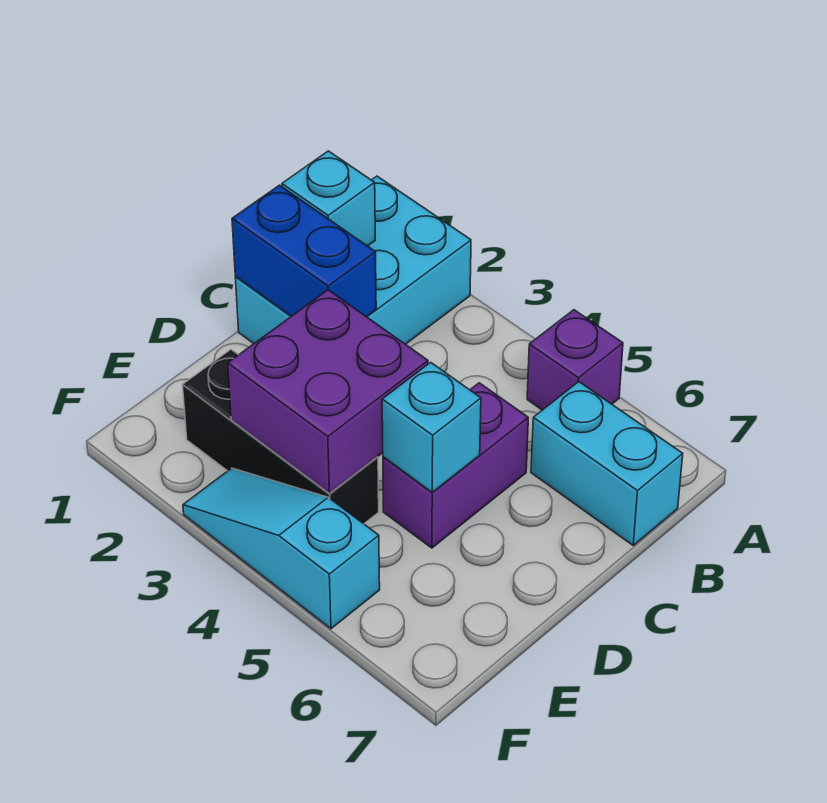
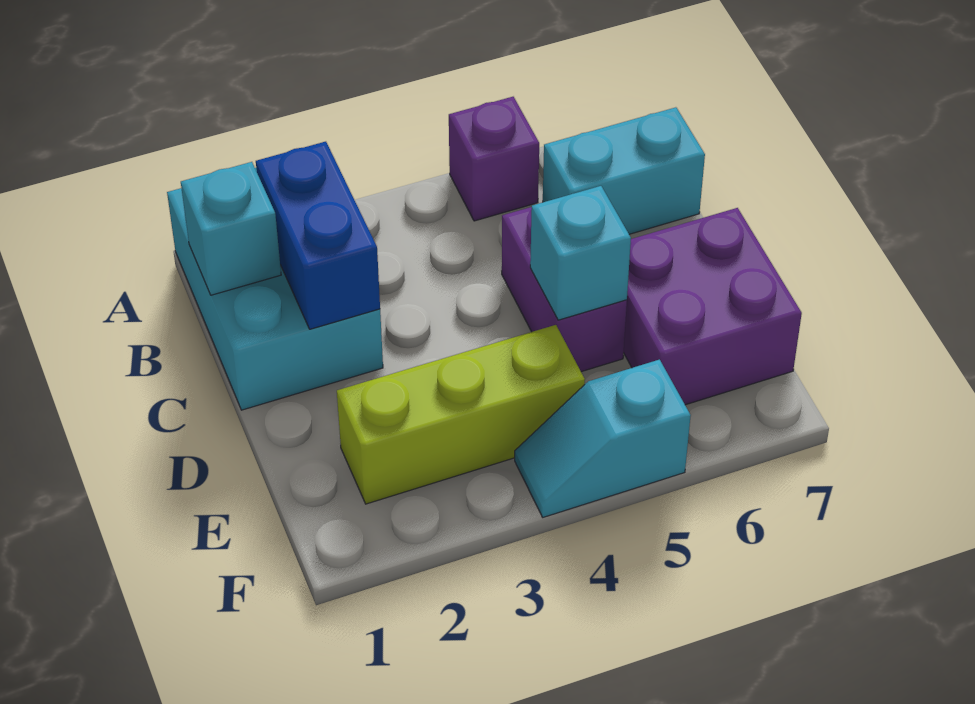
blue 1x2 brick [232,185,376,317] -> blue 1x2 brick turned to [256,142,380,329]
purple 2x2 brick [228,290,428,494] -> purple 2x2 brick moved to [624,208,802,405]
black 1x3 brick [183,350,379,524] -> lime 1x3 brick [337,325,585,504]
cyan 1x3 slope [183,468,380,629] -> cyan 1x2 slope [515,360,691,517]

